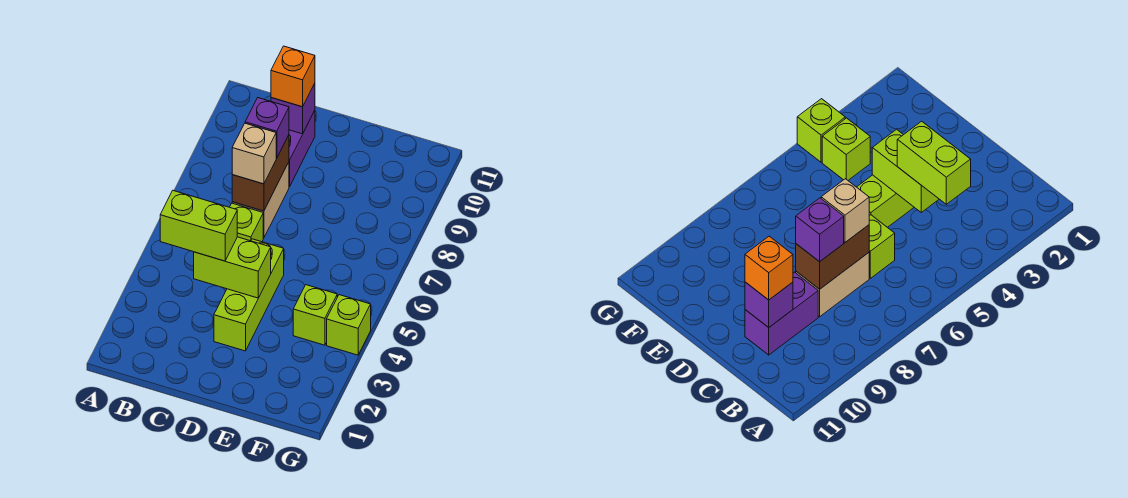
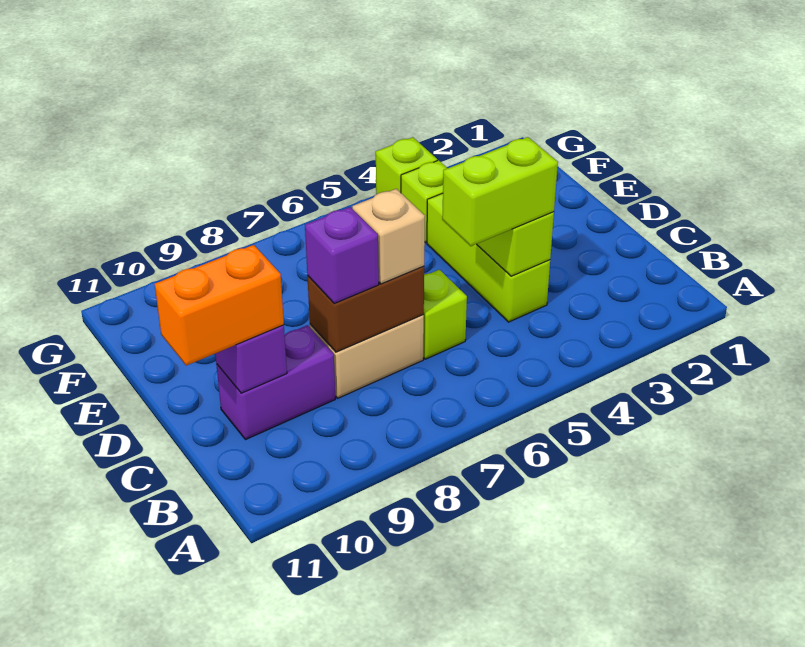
lime 1x2 brick [160,191,237,261] -> lime 1x2 brick turned to [442,137,558,246]
orange 1x1 brick [271,46,315,107] -> orange 1x2 brick [155,245,284,366]
lime 1x3 brick [214,239,284,351] -> lime 1x3 brick turned to [427,193,550,322]

